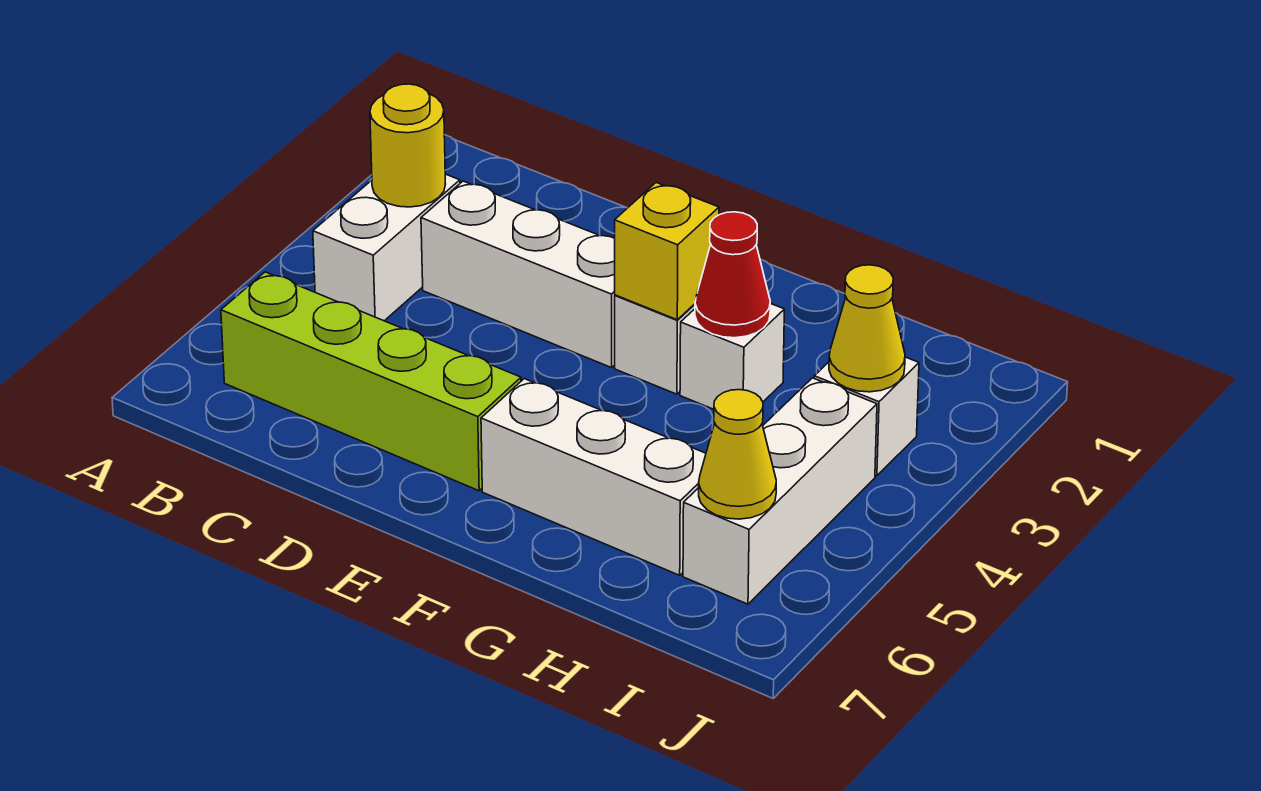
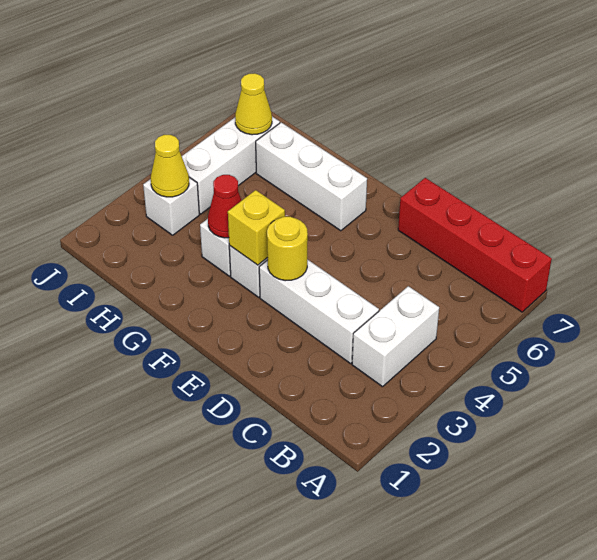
none -> red 1x4 brick [398,178,552,312]
yellow 1x1 round brick [370,84,445,207] -> yellow 1x1 round brick moved to [267,217,308,281]
lime 1x4 brick [221,272,521,491] -> none

